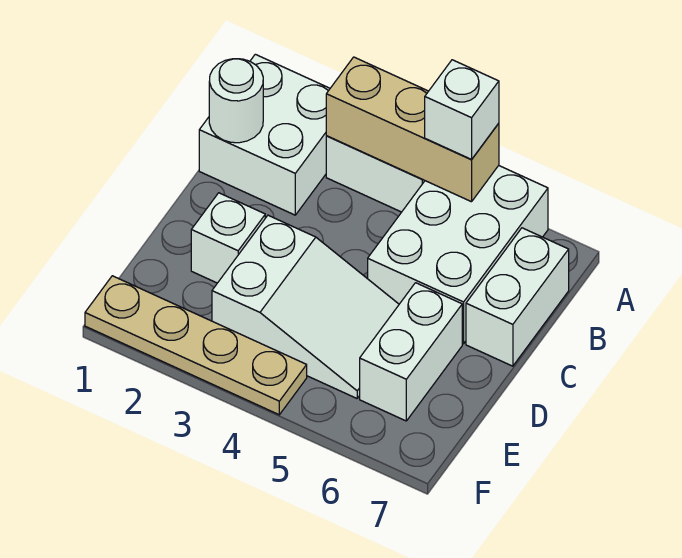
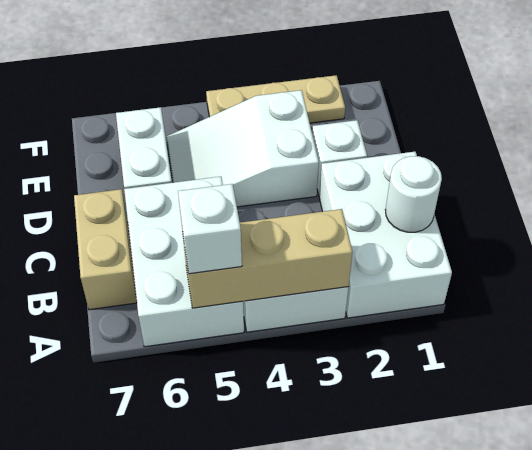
white 2x2 brick [199,54,330,215] -> white 2x3 brick [319,152,452,318]
white 1x2 brick [466,228,569,366] -> tan 1x2 brick [74,189,137,310]
tan 1x4 plate [85,276,307,415] -> tan 1x3 plate [206,75,345,123]

